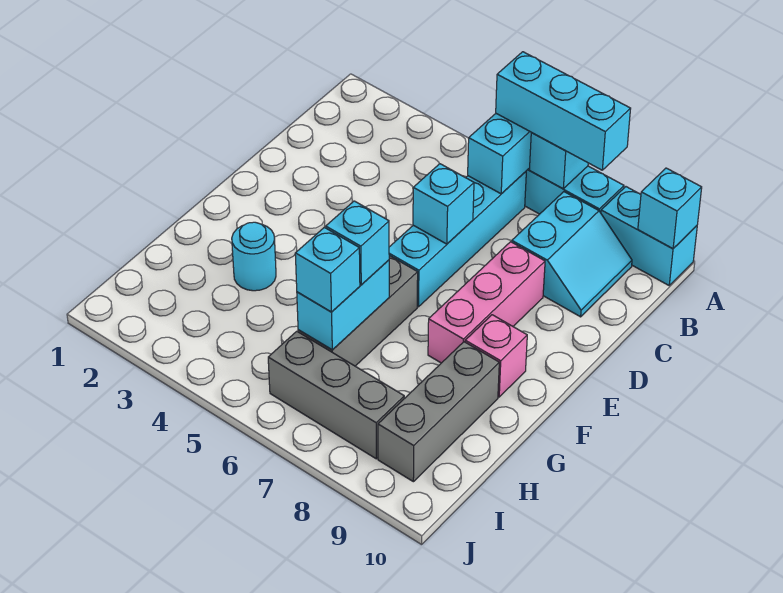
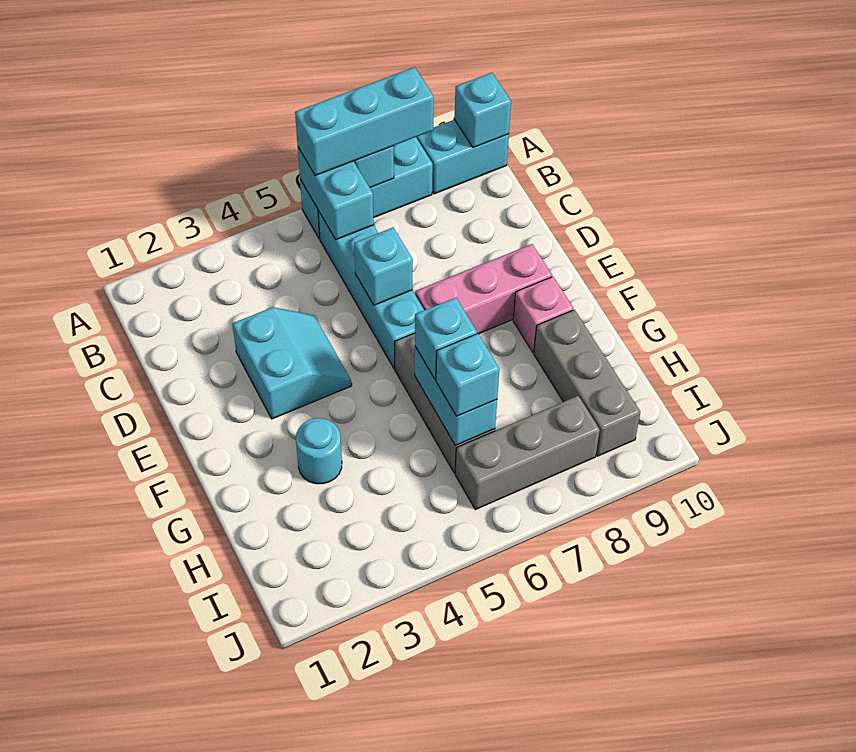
cyan 2x2 slope [512,192,632,317] -> cyan 2x2 slope moved to [233,307,352,419]
pink 1x3 brick [428,242,545,363] -> pink 1x3 brick turned to [415,244,552,334]

